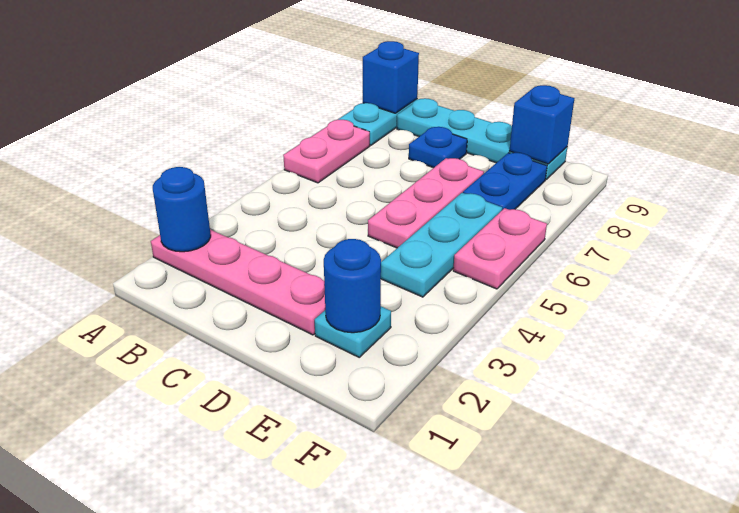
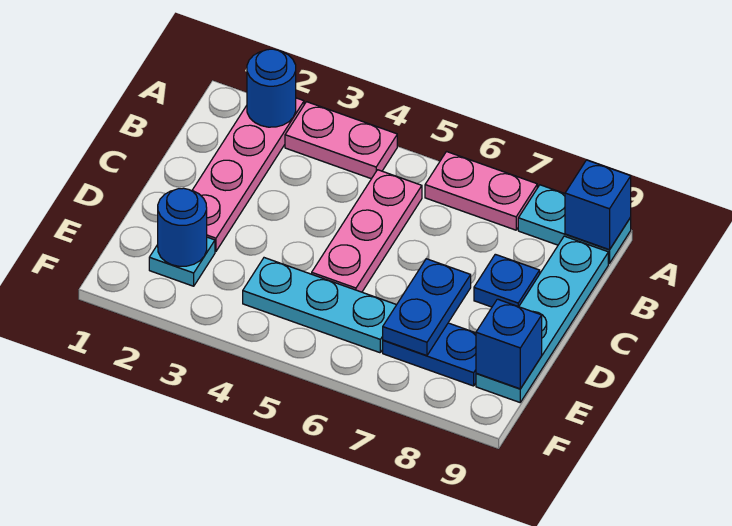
pink 1x3 plate [368,158,484,248] -> pink 1x3 plate turned to [312,170,422,292]
none -> blue 1x2 plate [383,259,471,356]
pink 1x2 plate [453,208,547,289] -> pink 1x2 plate moved to [285,102,397,179]

